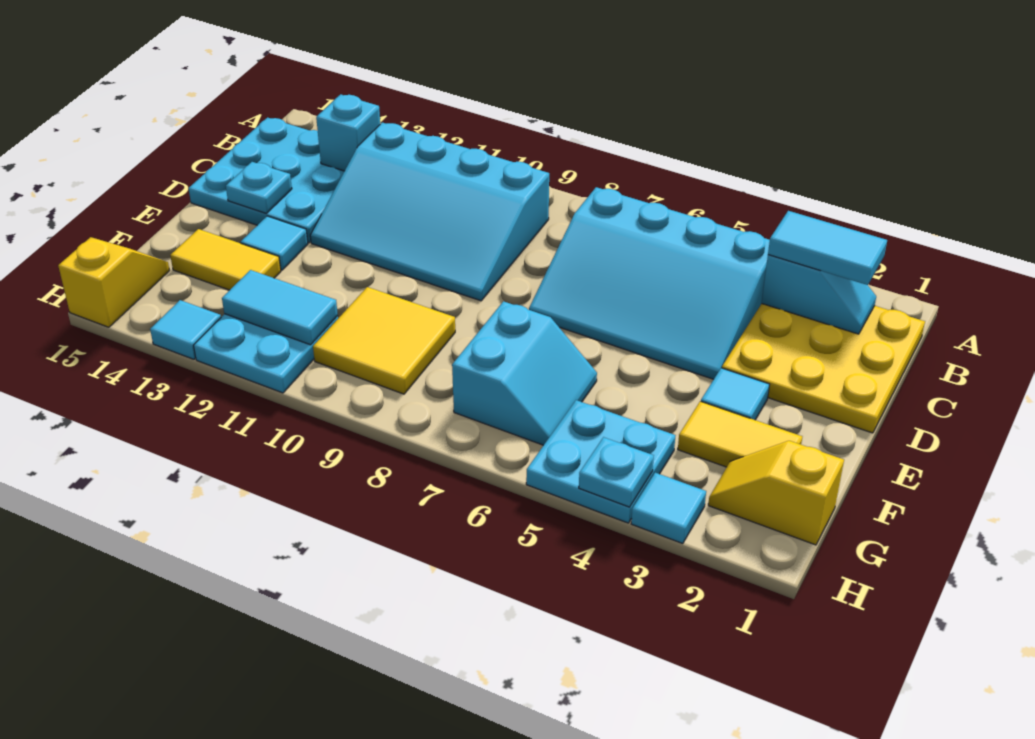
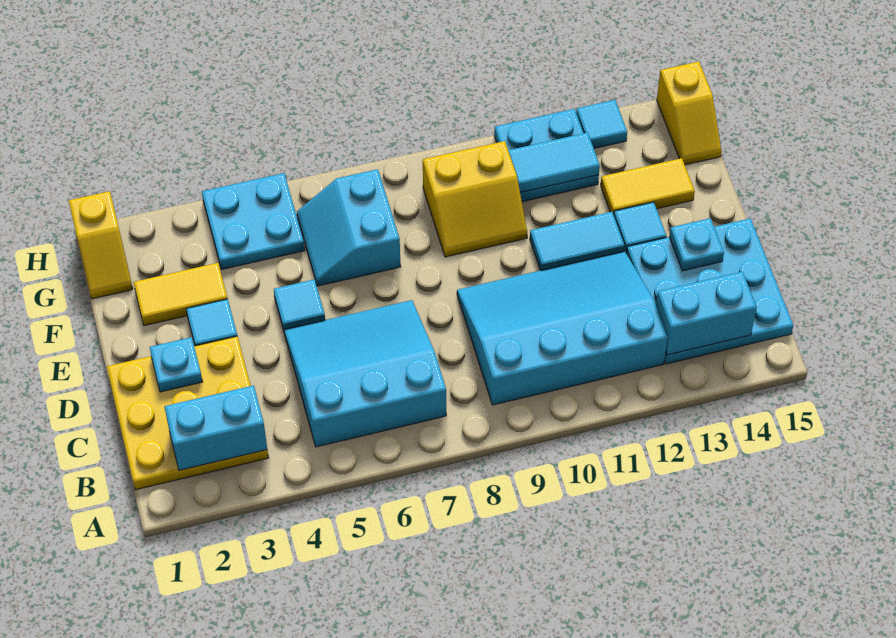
cyan 1x2 slope [762,255,876,334] -> cyan 1x2 brick [164,385,267,470]
cyan 1x2 tile [768,211,887,285] -> cyan 1x2 tile moved to [530,212,625,270]
cyan 3x4 slope [529,187,770,379] -> cyan 3x3 slope [284,300,446,447]
cyan 1x1 brick [316,94,380,171] -> cyan 1x2 brick [656,272,757,355]
yellow 2x2 tile [313,287,455,394] -> yellow 2x2 slope [423,141,527,257]
yellow 1x2 slope [708,441,844,545] -> yellow 1x2 slope turned to [69,191,133,299]
cyan 1x1 tile [631,473,706,543] -> cyan 1x1 tile moved to [274,279,325,330]
cyan 1x1 plate [579,437,654,507] -> cyan 1x1 plate moved to [150,337,202,392]

